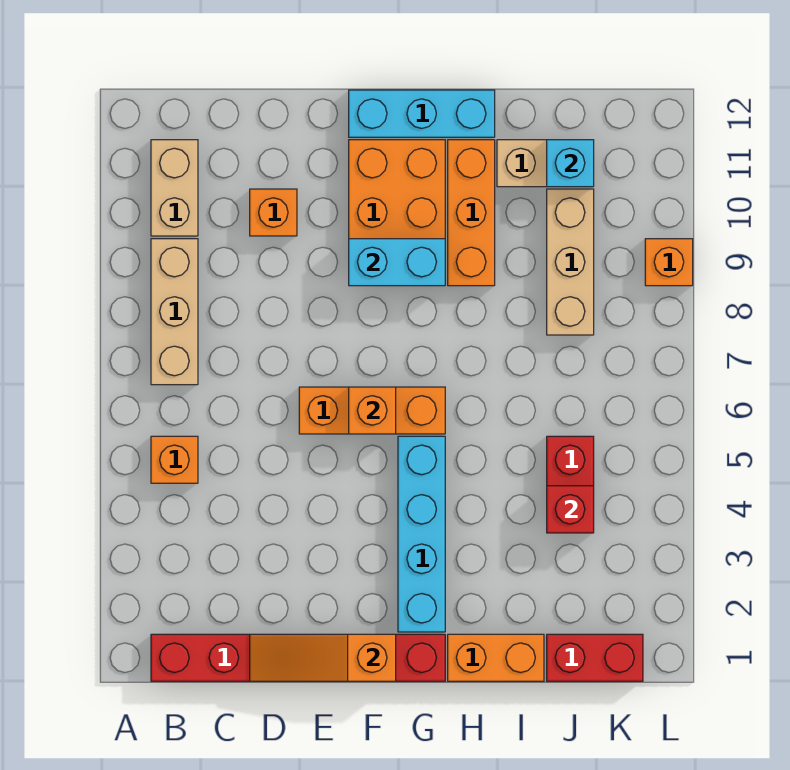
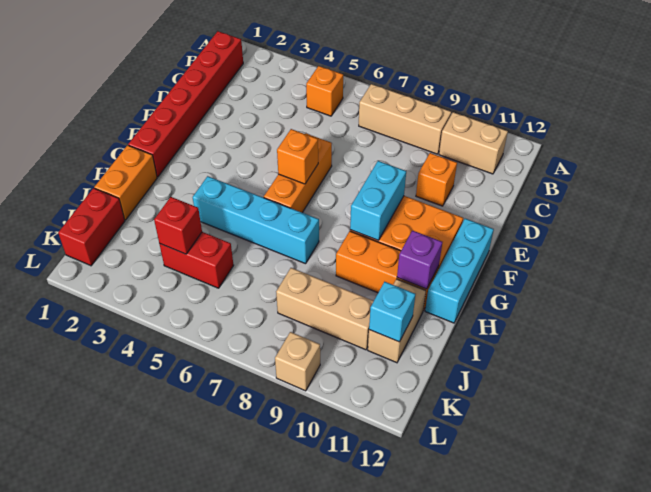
orange 1x3 slope [250,634,396,681] -> none
cyan 1x4 brick [398,436,445,632] -> cyan 1x4 brick moved to [193,176,319,264]
none -> purple 1x1 brick [397,231,442,289]
orange 1x1 brick [645,239,693,286] -> tan 1x1 brick [275,332,320,391]

